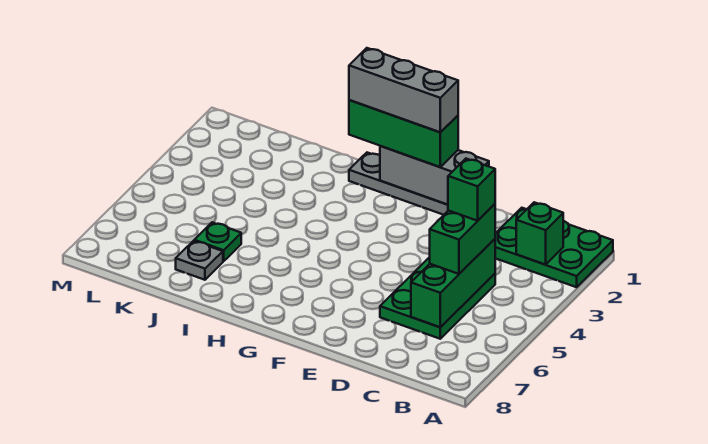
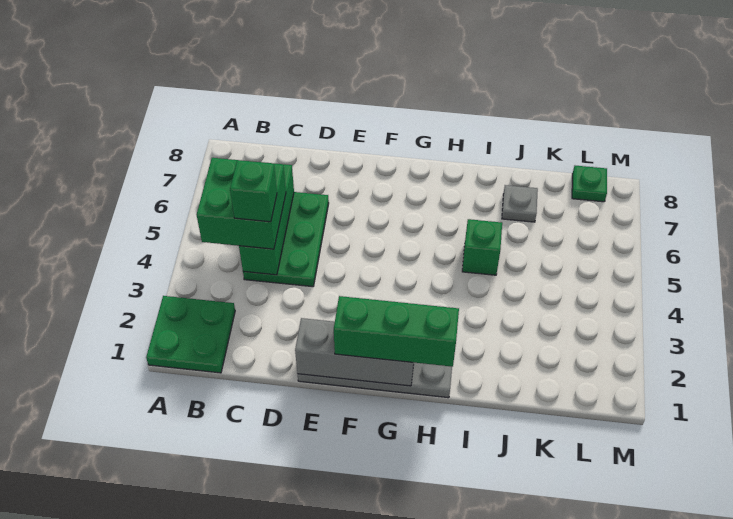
green 2x3 plate [495,208,613,287] -> green 2x2 plate [146,296,235,373]
green 1x1 brick [516,202,563,265] -> green 1x1 brick moved to [462,219,502,275]
green 1x2 brick [430,204,495,274] -> green 2x2 brick [197,158,286,249]
grey 1x3 brick [349,48,458,132] -> none
green 1x1 plate [194,222,241,261] -> green 1x1 plate moved to [572,166,607,202]

